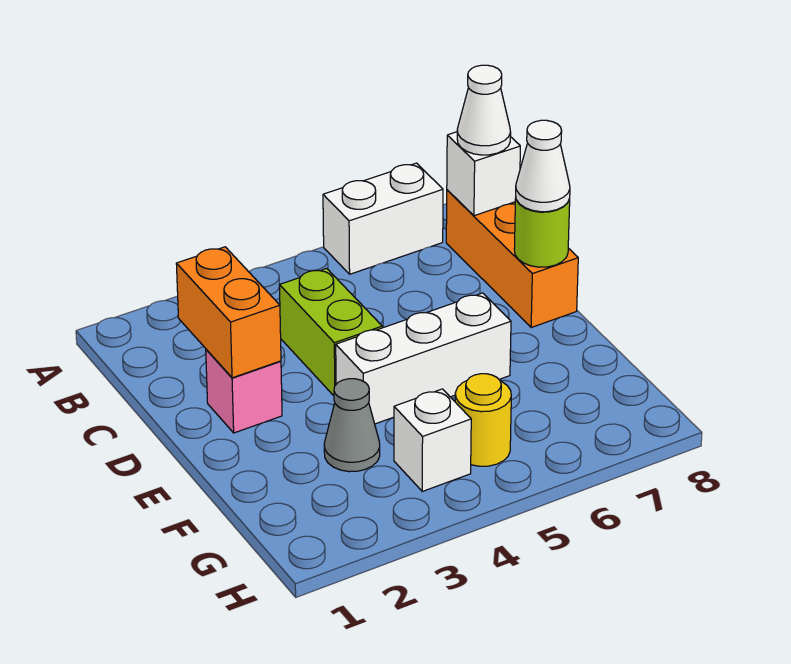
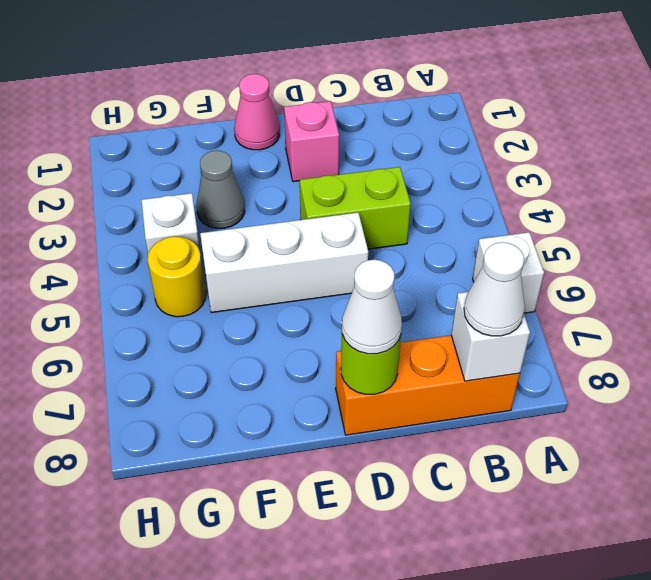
white 1x2 brick [323,163,443,274] -> white 1x1 brick [473,232,544,313]
orange 1x2 brick [176,247,281,378] -> none
none -> pink 1x1 cone [234,74,280,150]
white 1x3 brick [336,293,511,424] -> white 1x3 brick turned to [200,213,368,313]

